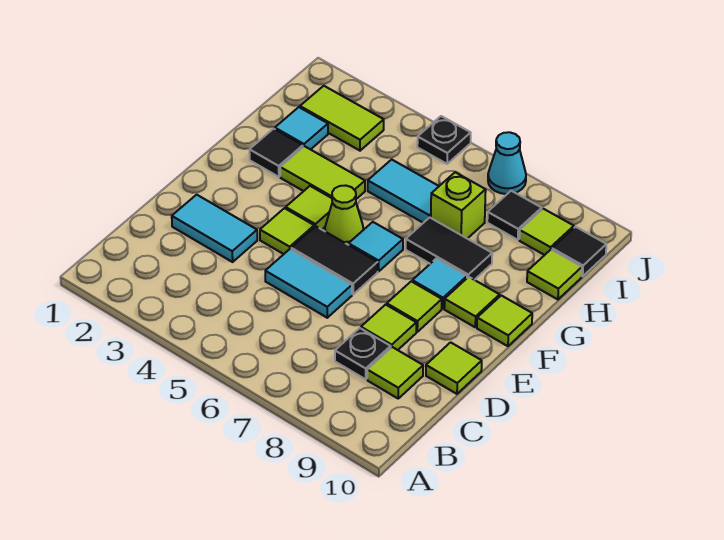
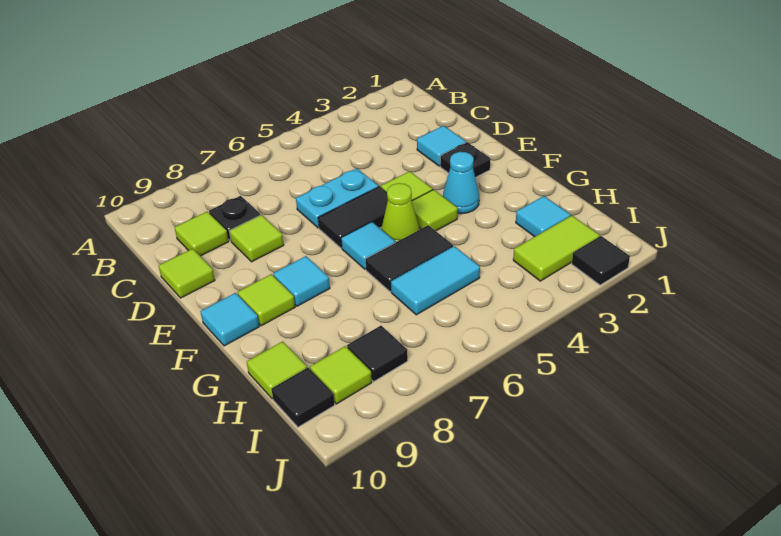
cyan 1x2 tile [172,195,257,262] -> cyan 1x1 tile [417,126,466,166]
cyan 1x2 tile [265,249,352,318] -> cyan 1x2 plate [296,168,379,228]
lime 1x1 tile [387,281,442,332] -> none
lime 1x1 tile [477,295,532,346] -> cyan 1x1 tile [201,293,259,346]
black 1x1 tile [249,129,303,177] -> black 1x1 tile moved to [572,236,630,285]
lime 1x2 tile [280,146,365,199] -> none
black 1x2 tile [406,217,492,280] -> black 1x2 tile moved to [365,225,453,292]
lime 1x1 brick [431,172,486,239] -> none
black 1x1 plate [417,116,471,164] -> black 1x1 plate moved to [440,142,491,178]
cyan 1x1 cone [488,132,526,194] -> cyan 1x1 cone moved to [443,152,479,214]

